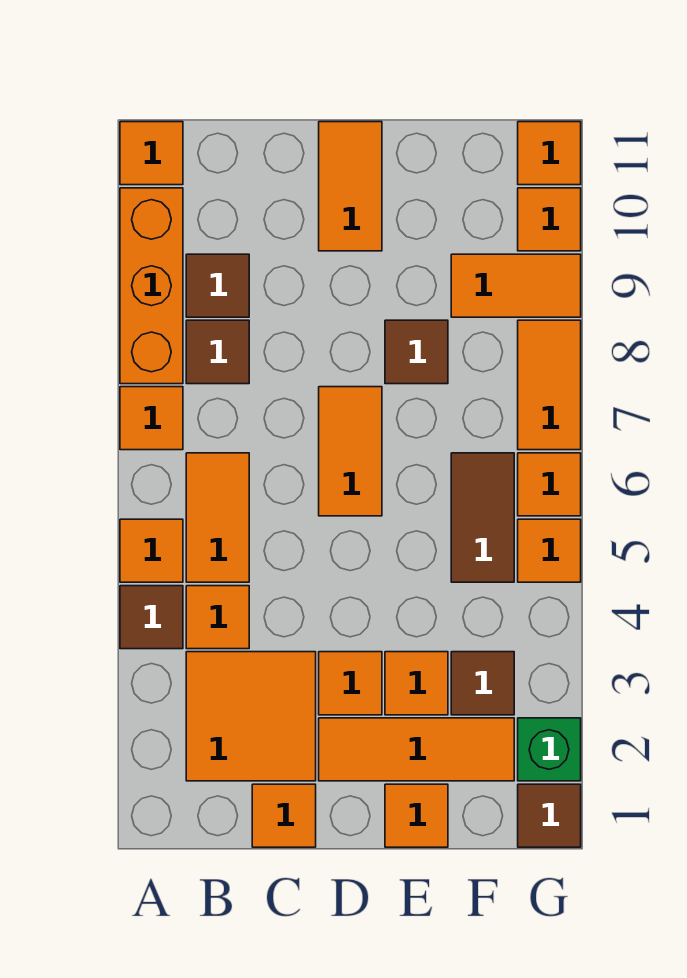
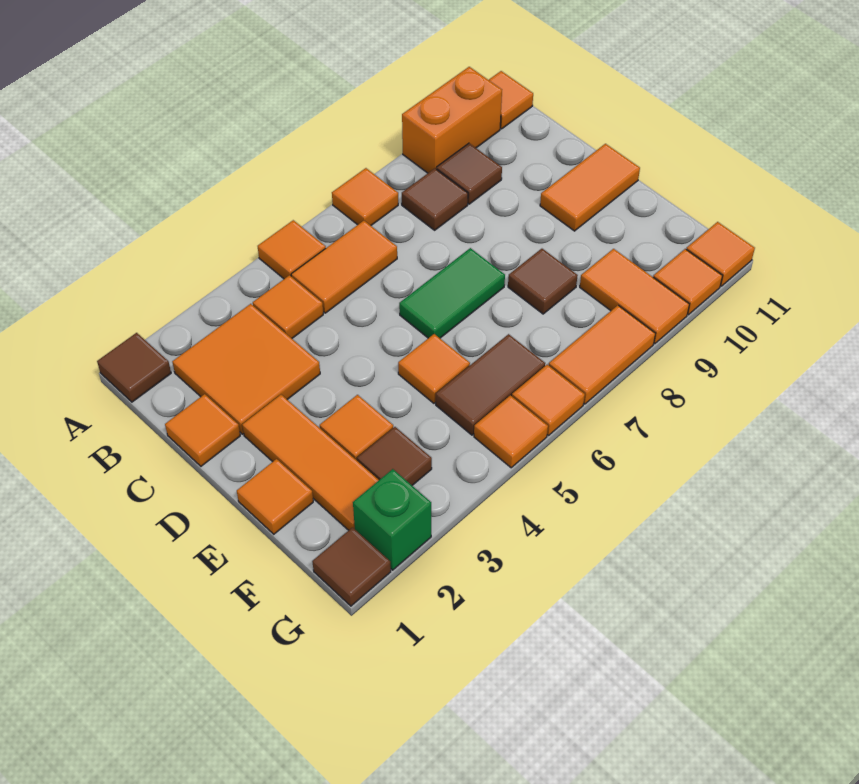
brown 1x1 tile [120,586,183,649] -> brown 1x1 tile moved to [97,333,171,402]
orange 1x3 brick [120,188,183,384] -> orange 1x2 brick [402,67,502,173]
orange 1x1 tile [319,652,382,715] -> orange 1x1 tile moved to [398,334,470,403]
orange 1x2 tile [319,387,382,516] -> green 1x2 tile [399,248,505,338]

